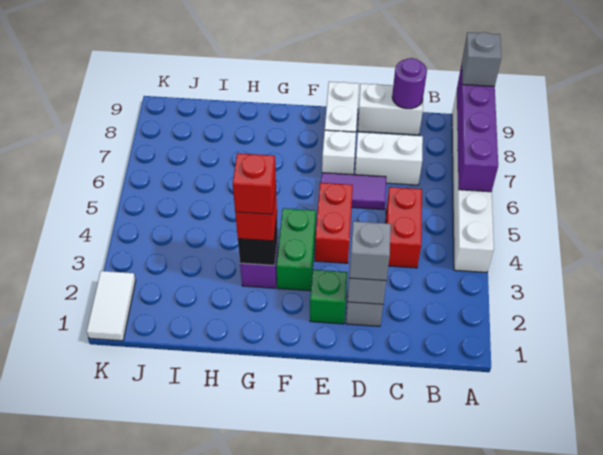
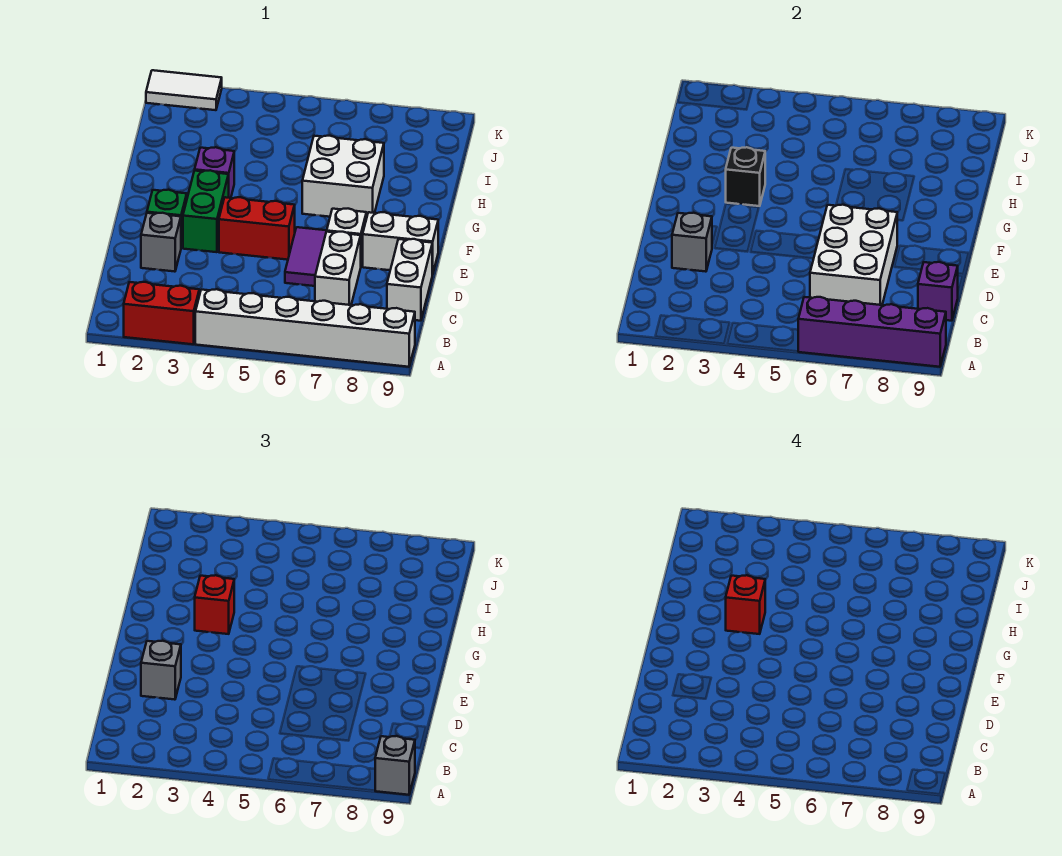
red 1x2 brick [386,187,422,268] -> red 1x2 brick moved to [124,282,199,344]
none -> white 2x3 brick [810,205,897,305]
purple 1x1 round brick [392,58,427,109] -> purple 1x1 brick [918,262,958,321]
green 1x2 brick [276,208,316,291] -> green 1x2 brick turned to [183,170,229,252]
none -> white 2x2 brick [302,136,384,219]

